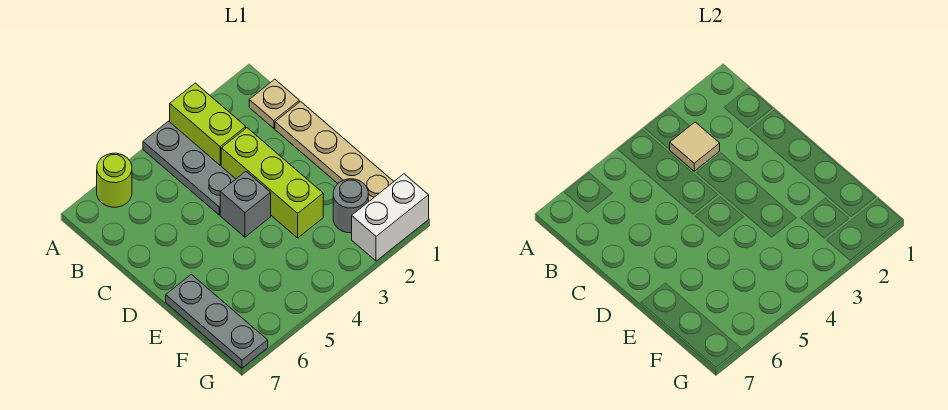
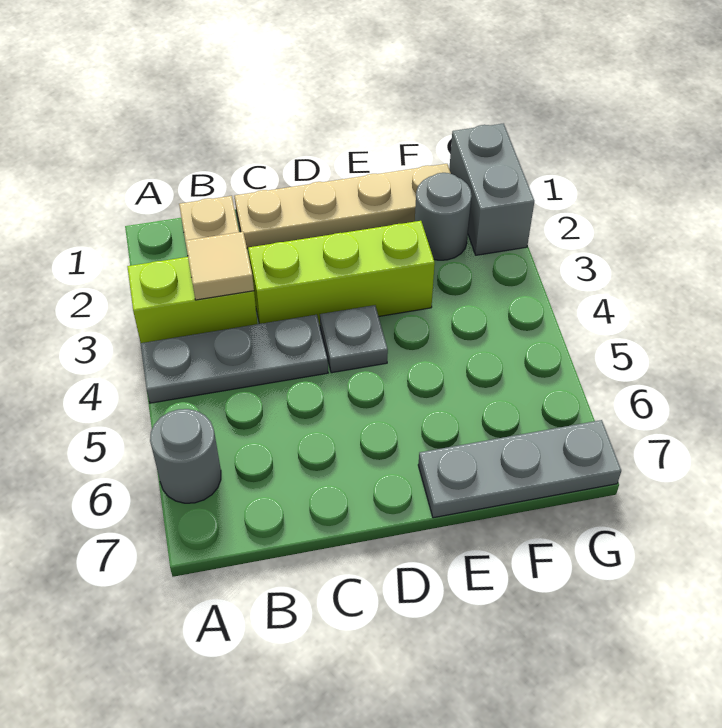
lime 1x1 round brick [97,153,132,207] -> grey 1x1 round brick [150,409,221,503]
grey 1x1 brick [220,172,271,237] -> grey 1x1 plate [320,305,388,373]
white 1x2 brick [352,174,429,261] -> grey 1x2 brick [449,123,534,255]

